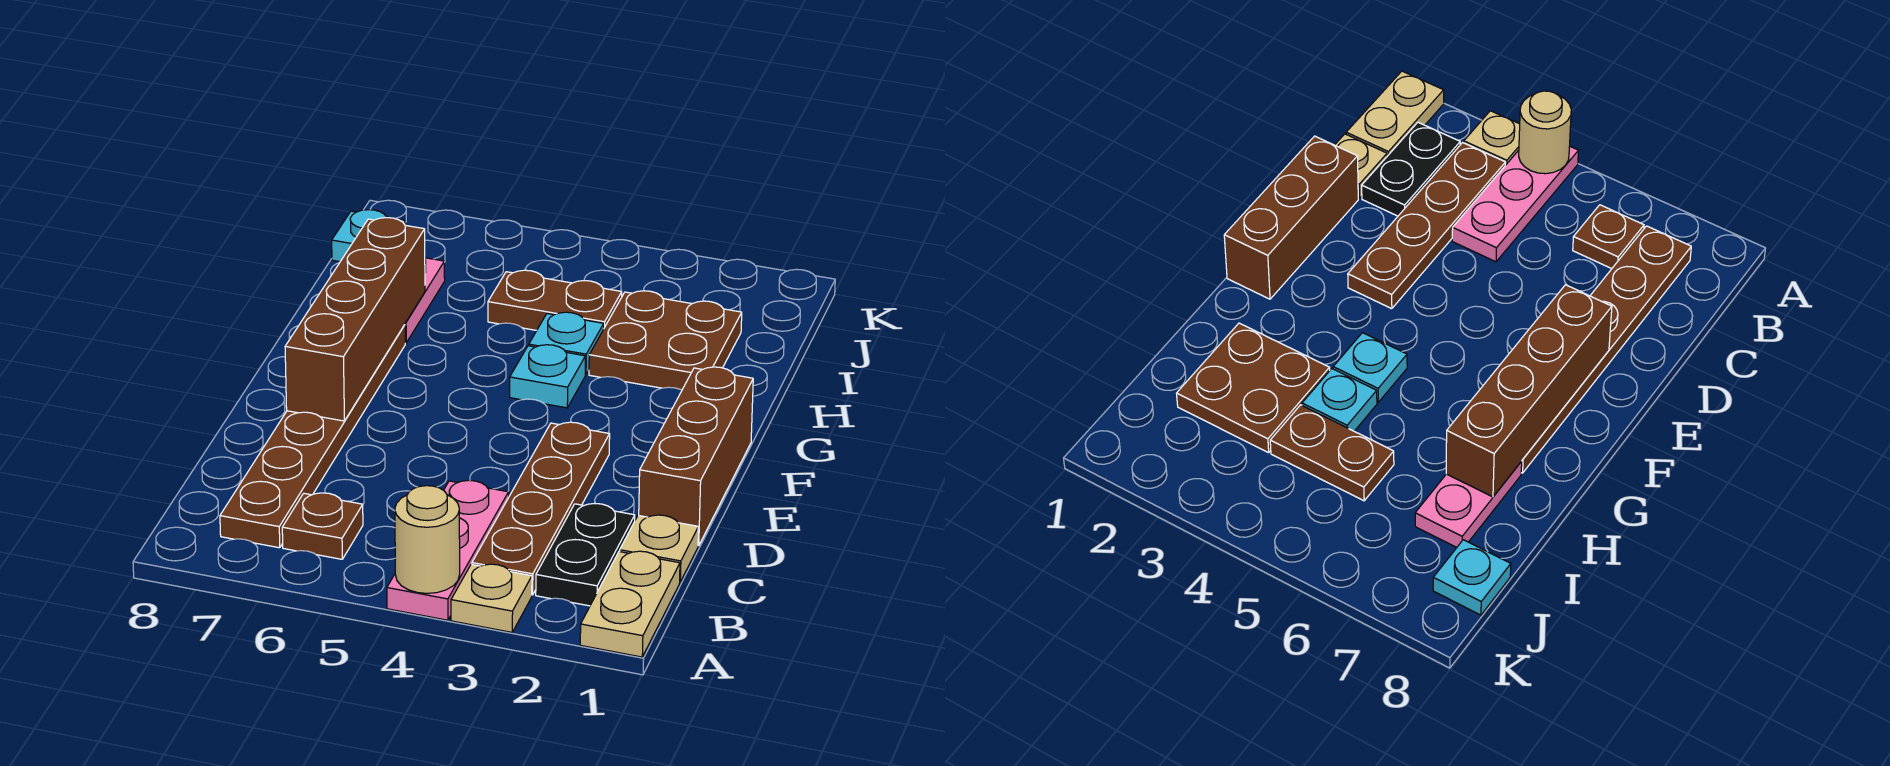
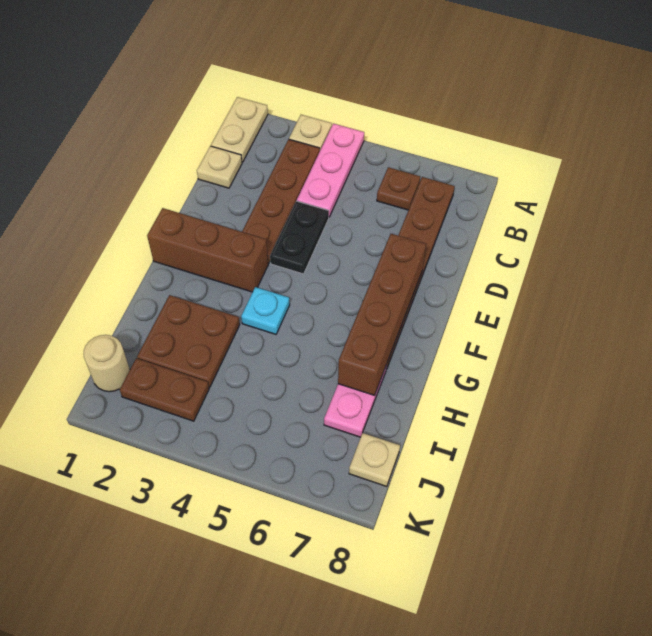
tan 1x1 round brick [395,486,460,593] -> tan 1x1 round brick moved to [84,335,130,392]
black 1x2 plate [536,503,635,606] -> black 1x2 plate moved to [270,201,329,274]
brown 1x3 brick [639,367,753,546] -> brown 1x3 brick turned to [147,208,268,292]
cyan 1x1 plate [529,312,604,375] -> none
brown 1x2 plate [488,270,622,330] -> brown 1x2 plate moved to [119,358,209,421]
cyan 1x1 plate [332,210,406,262] -> tan 1x1 plate [349,433,400,487]

